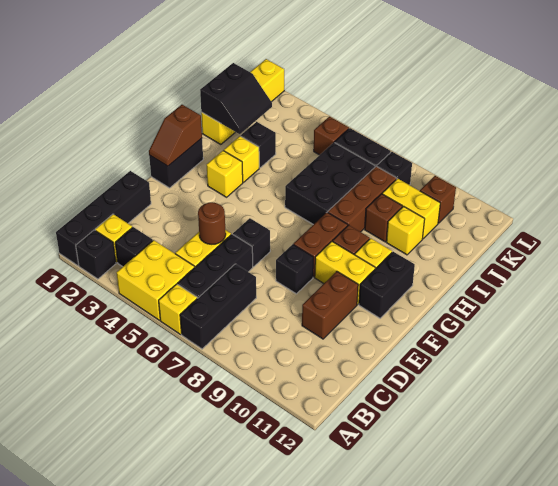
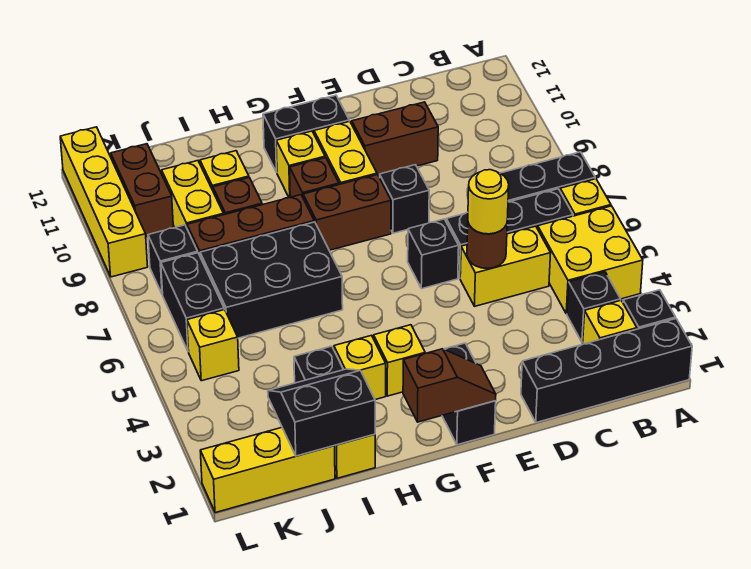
none -> yellow 1x1 round brick [468,170,509,234]
black 1x2 brick [149,138,203,188] -> black 1x2 brick turned to [442,343,496,445]
brown 1x1 brick [314,117,349,155] -> yellow 1x1 brick [187,310,239,381]
brown 1x1 brick [420,176,456,223] -> brown 1x2 brick [111,144,173,237]
none -> yellow 1x4 brick [60,127,148,277]

